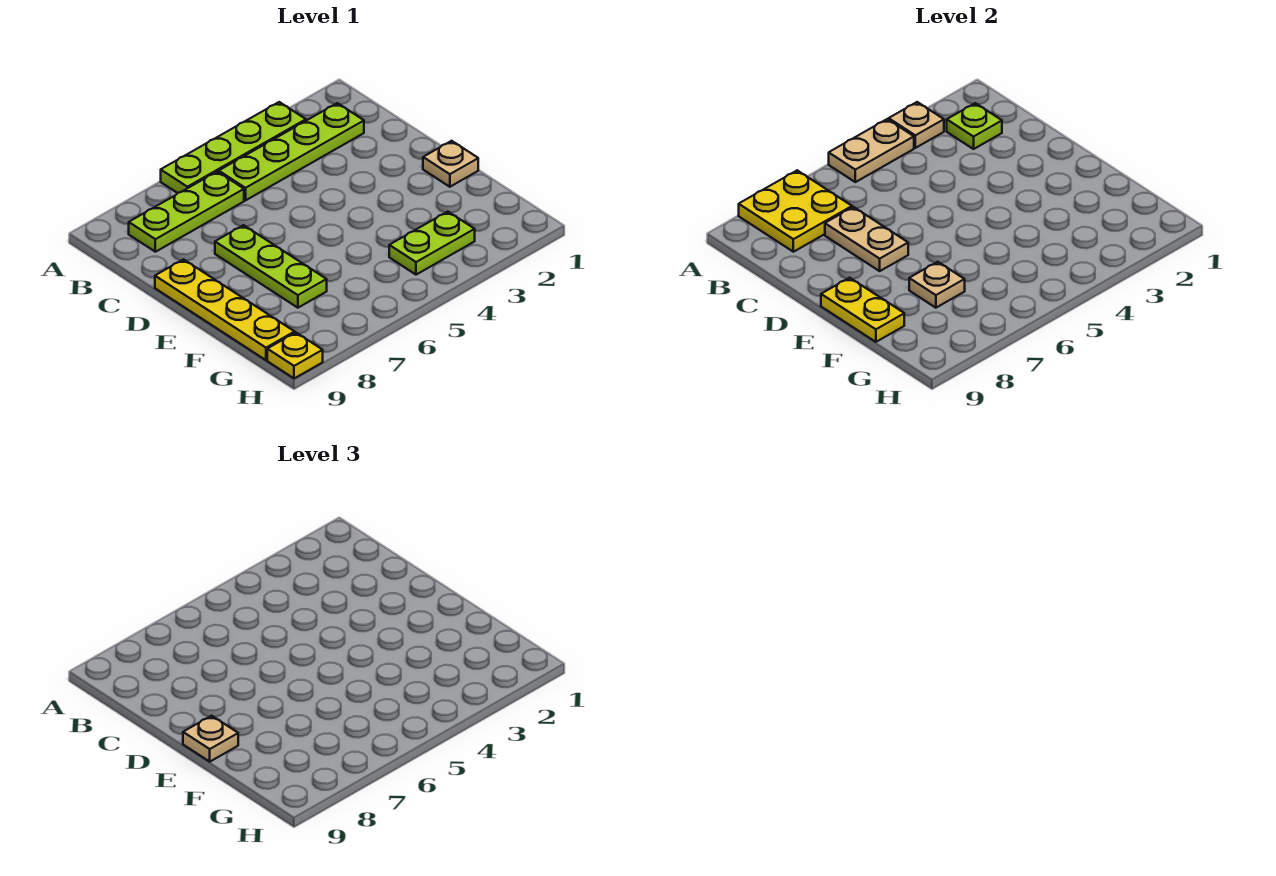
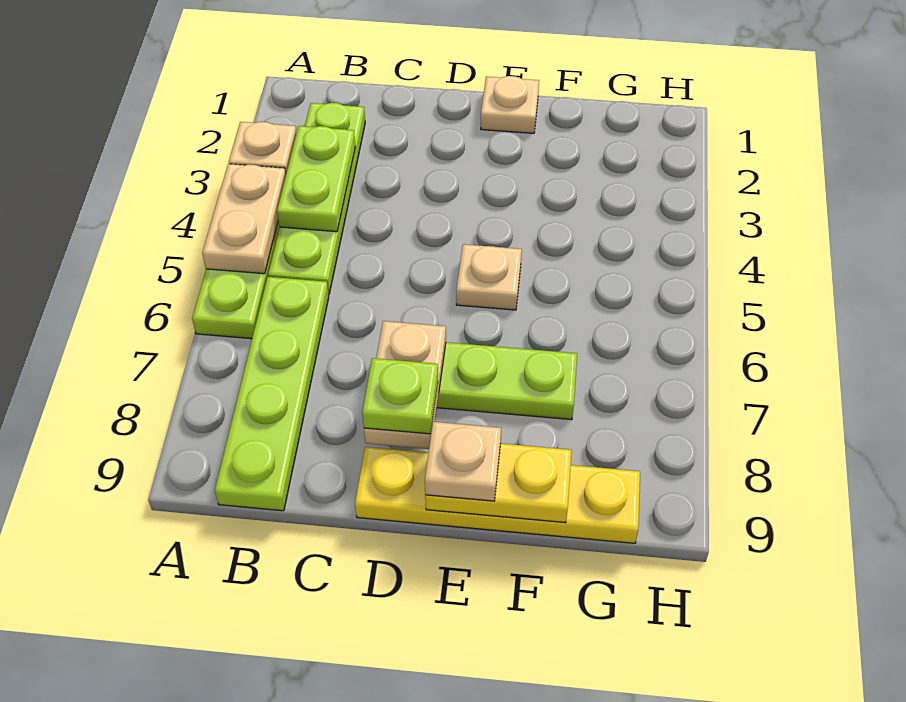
yellow 2x2 plate [739,170,852,252] -> none
lime 1x1 plate [947,103,1002,149] -> lime 1x1 plate moved to [362,358,438,434]
lime 1x3 plate [129,172,244,252] -> lime 1x4 plate [215,277,329,511]
tan 1x2 plate [825,207,908,271] -> tan 1x2 plate turned to [364,321,446,449]
tan 1x1 plate [909,262,965,308] -> tan 1x1 plate moved to [456,244,522,310]
lime 1x2 plate [389,212,475,275] -> lime 1x2 plate moved to [277,126,355,232]
yellow 1x1 plate [267,333,323,378] -> none

